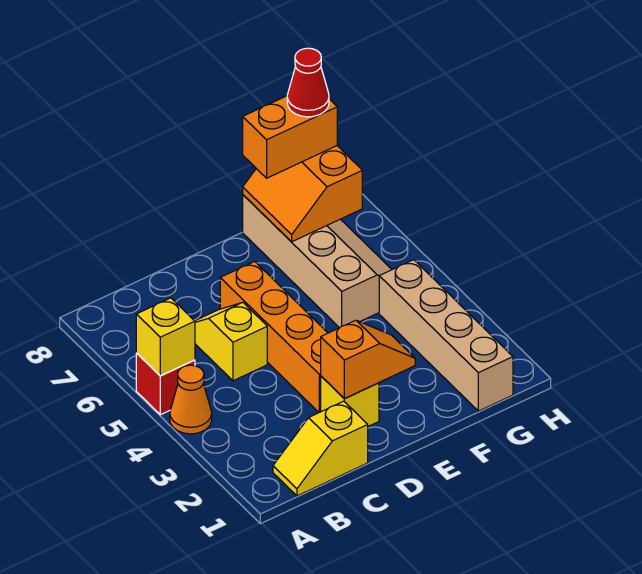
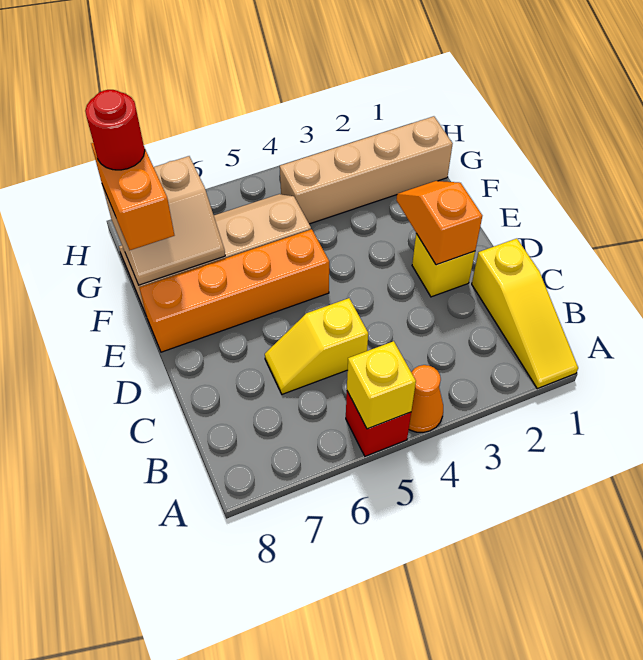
yellow 1x2 slope [273,401,368,496] -> yellow 1x3 slope [472,239,578,389]
orange 1x4 brick [220,261,327,412] -> orange 1x4 brick moved to [140,229,329,352]
orange 2x2 slope [243,146,362,242] -> tan 2x2 slope [102,156,225,285]
red 1x1 cone [287,48,329,117] -> red 1x1 round brick [85,90,145,170]

